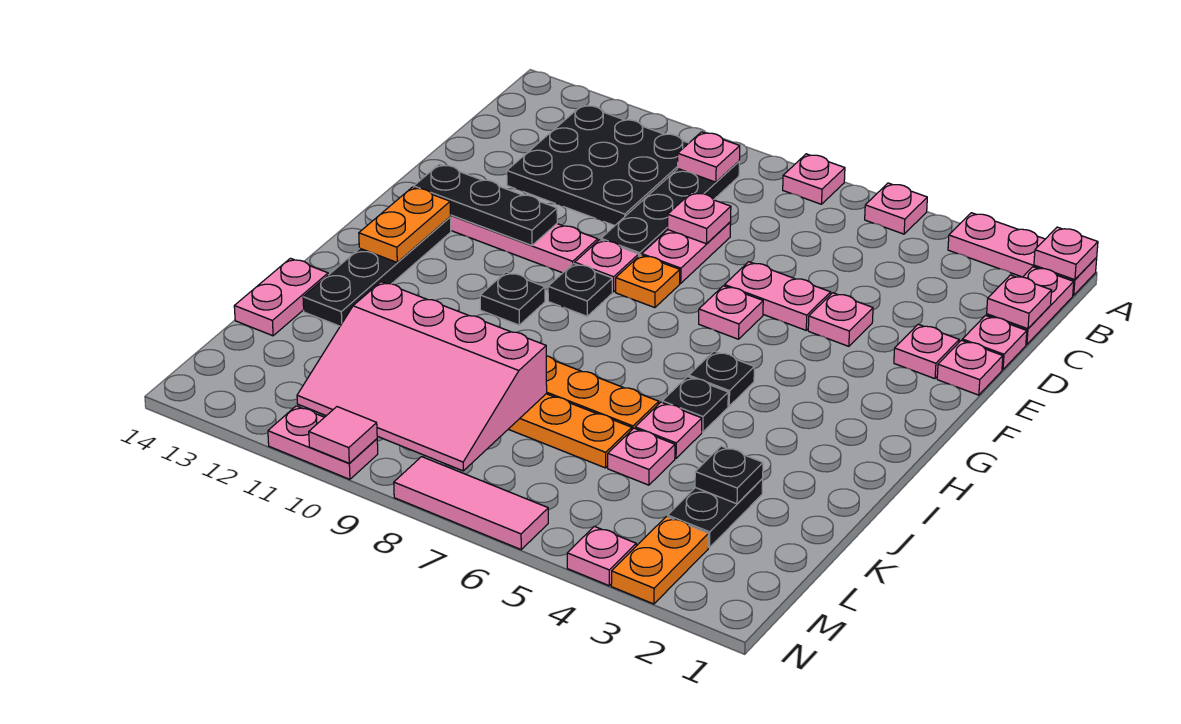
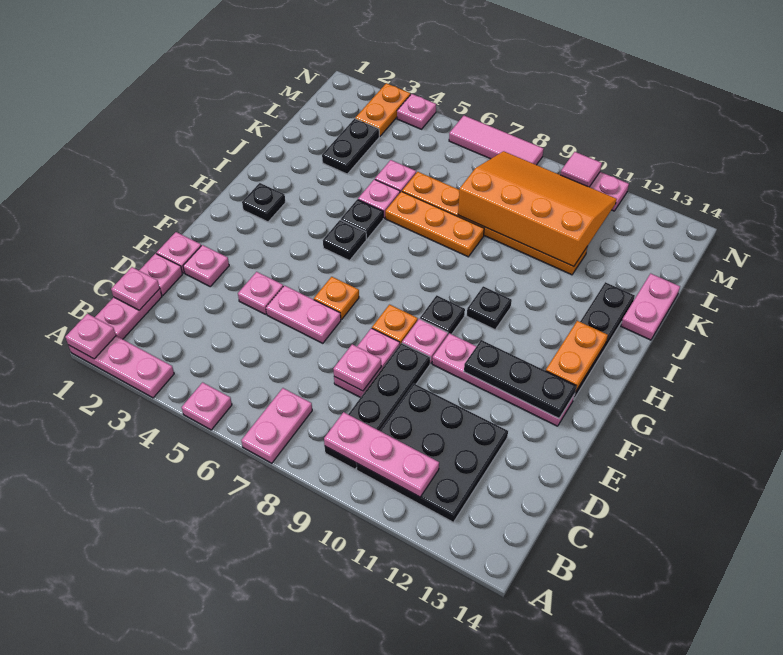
pink 1x1 plate [783,154,845,204] -> pink 1x2 plate [241,388,312,463]
pink 1x1 plate [678,132,740,182] -> pink 1x3 plate [324,412,439,497]
pink 1x1 plate [699,286,763,339] -> orange 1x1 plate [314,277,359,319]
black 1x1 plate [695,446,763,504] -> black 1x1 plate moved to [242,183,285,222]
pink 3x4 slope [297,282,547,471] -> orange 3x4 slope [458,151,617,267]

